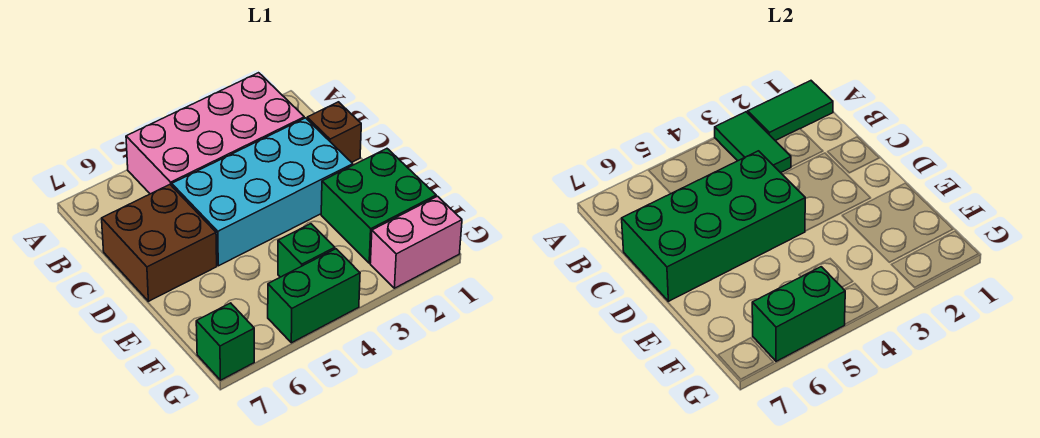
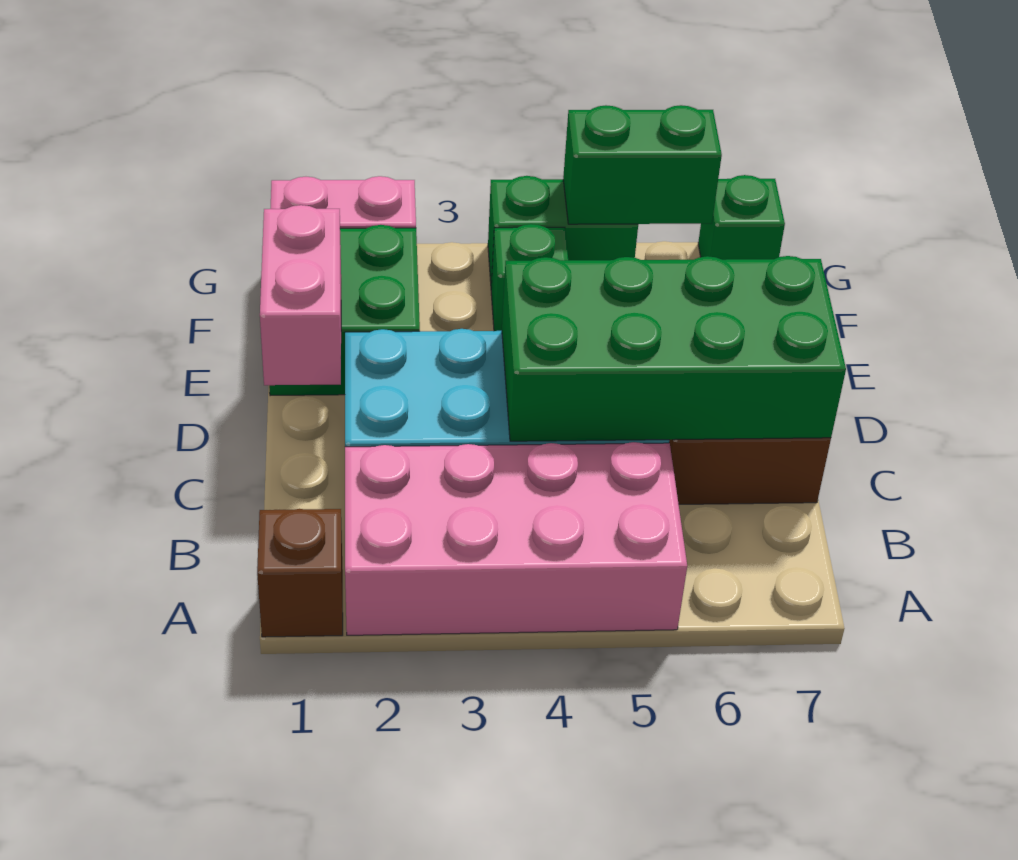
green 1x2 tile [748,81,833,141] -> none
green 1x2 tile [715,112,791,173] -> none
brown 1x1 brick [307,102,361,162] -> brown 1x1 brick moved to [257,509,343,637]
none -> pink 1x2 brick [260,205,341,385]

